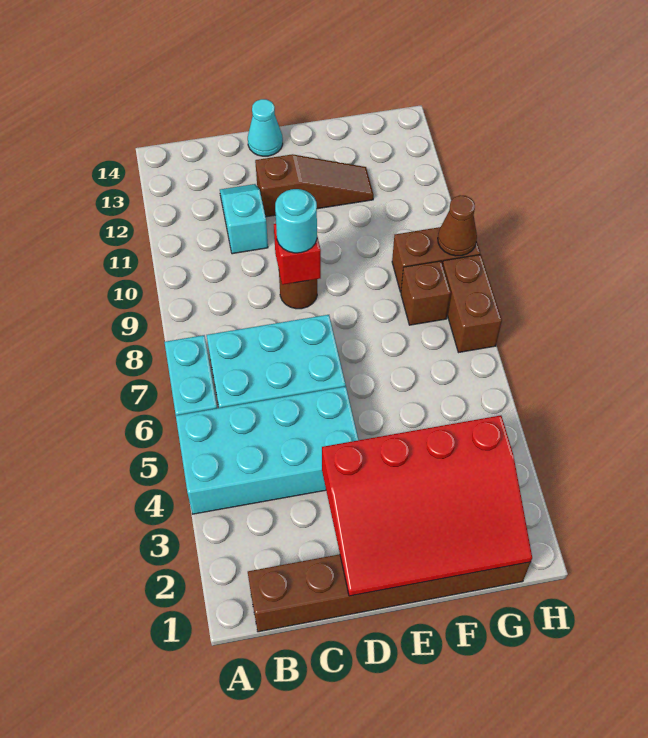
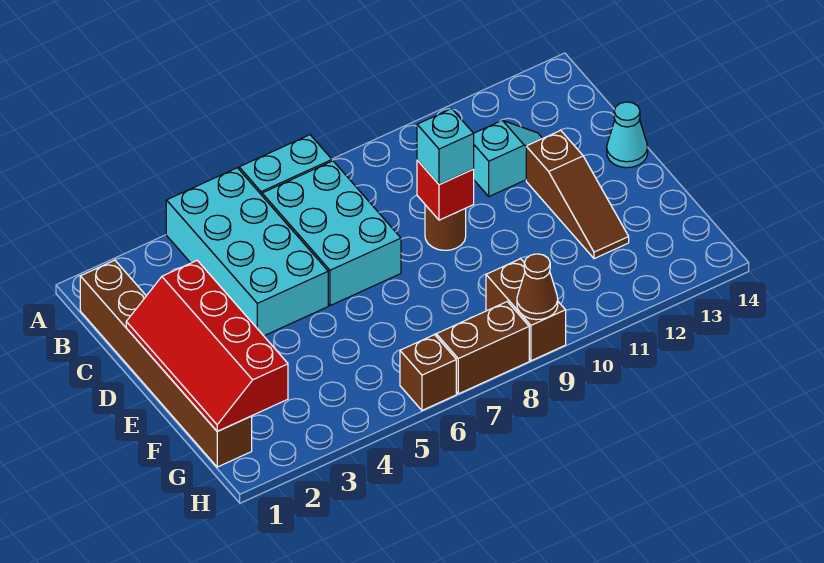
red 3x4 slope [322,415,532,596] -> red 2x4 slope [126,260,288,431]
cyan 1x1 round brick [275,189,317,253] -> cyan 1x1 brick [417,109,474,185]
brown 1x1 brick [401,261,451,325] -> brown 1x1 brick moved to [400,335,456,410]

